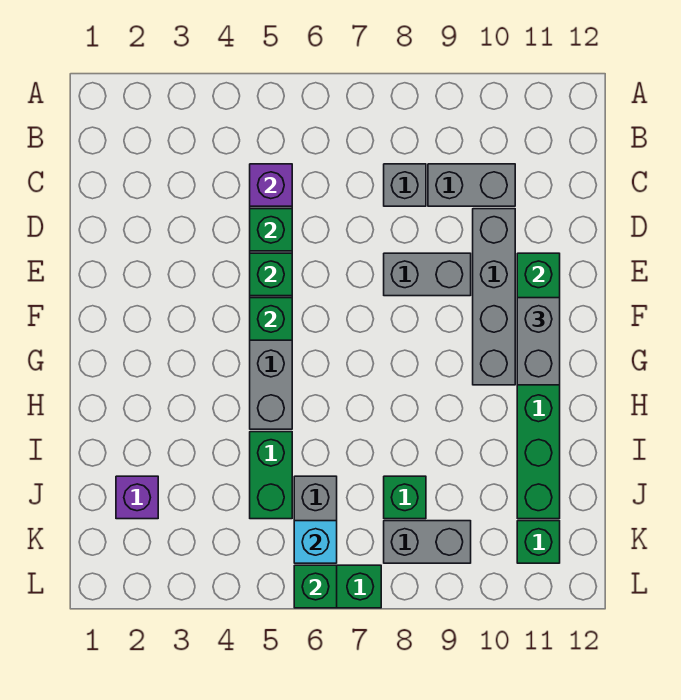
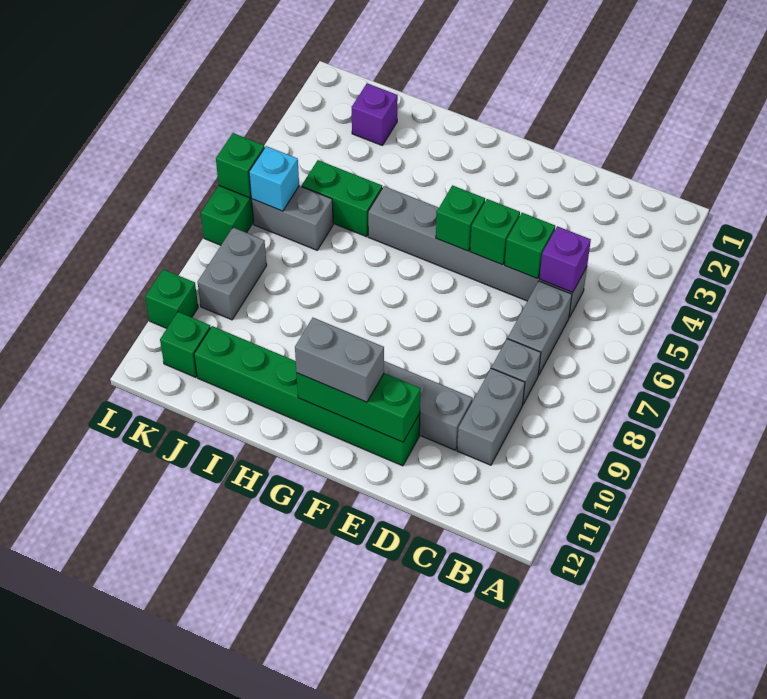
grey 1x2 brick [384,253,471,296] -> grey 1x2 brick moved to [508,281,572,375]
green 1x1 brick [384,476,426,519] -> green 1x1 brick moved to [145,269,198,328]

